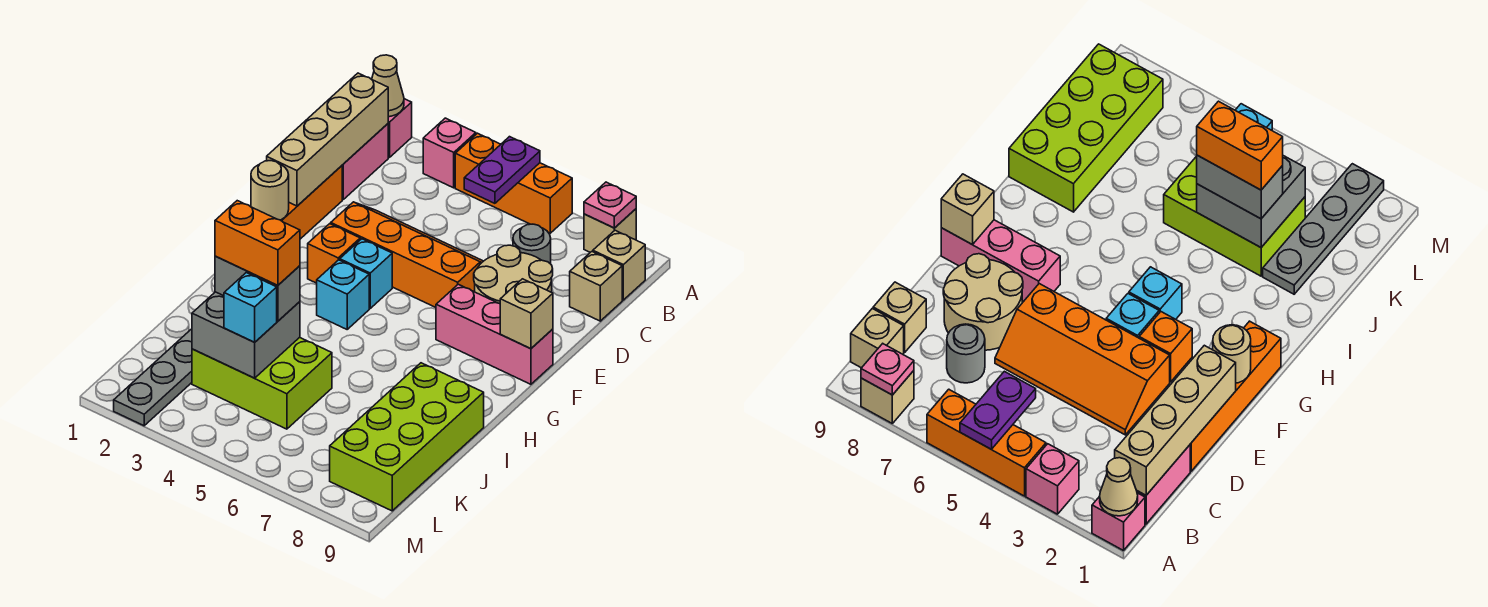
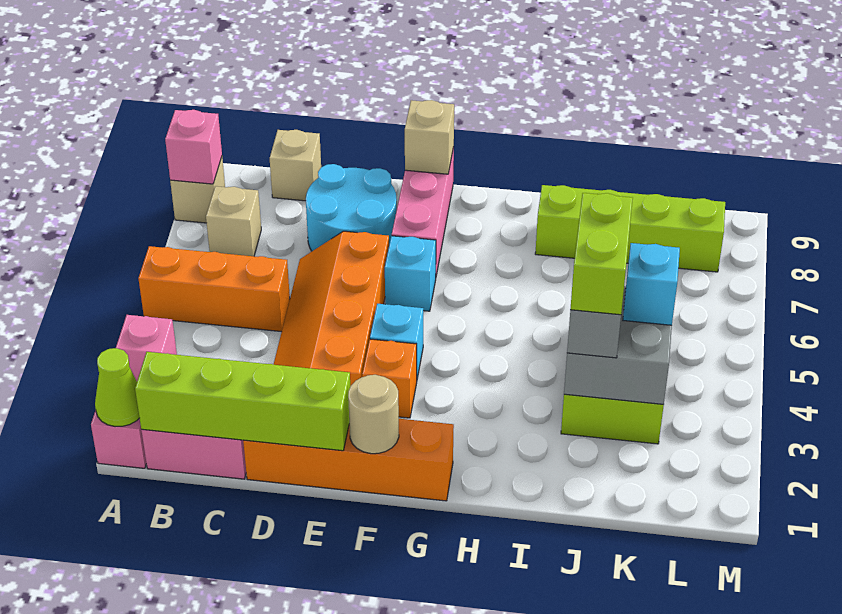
tan 1x1 cone [372,55,404,117] -> lime 1x1 cone [95,348,139,427]
orange 1x3 brick [455,133,572,233] -> orange 1x3 brick turned to [138,246,290,332]
purple 1x2 plate [464,137,540,203] -> none
pink 1x1 plate [584,182,636,228] -> pink 1x1 brick [165,110,222,184]
tan 1x4 brick [267,73,388,206] -> lime 1x4 brick [135,352,350,451]
tan 1x1 brick [593,230,645,300] -> tan 1x1 brick moved to [206,186,261,256]
grey 1x1 round brick [513,224,551,264] -> none
tan 2x2 round brick [474,245,553,304] -> cyan 2x2 round brick [306,164,397,251]
cyan 1x1 brick [317,260,369,329] -> cyan 1x1 brick moved to [385,236,436,311]
lime 2x4 brick [330,363,484,511] -> lime 1x4 brick [535,185,725,272]
grey 1x4 plate [114,329,192,426] -> none
orange 1x2 brick [215,201,300,286] -> lime 1x2 brick [570,193,633,315]

